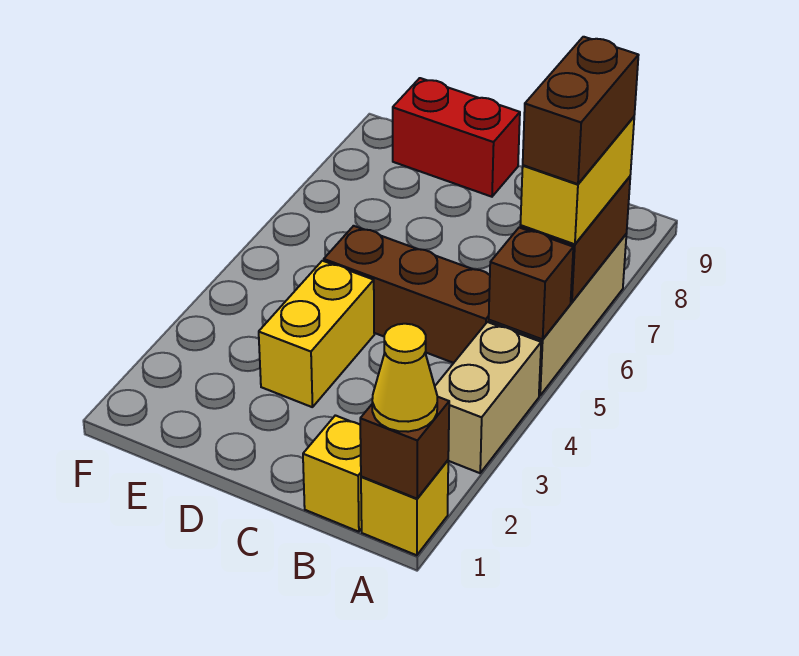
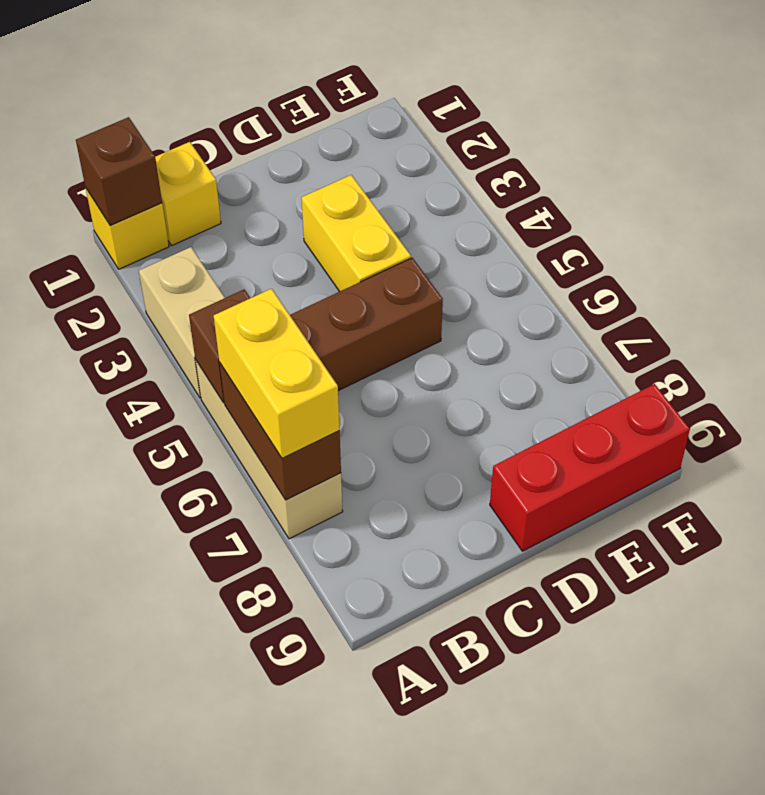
yellow 1x1 cone [372,324,437,432] -> none
brown 1x2 brick [523,37,639,184] -> none
red 1x2 brick [393,78,520,197] -> red 1x3 brick [490,384,690,551]

